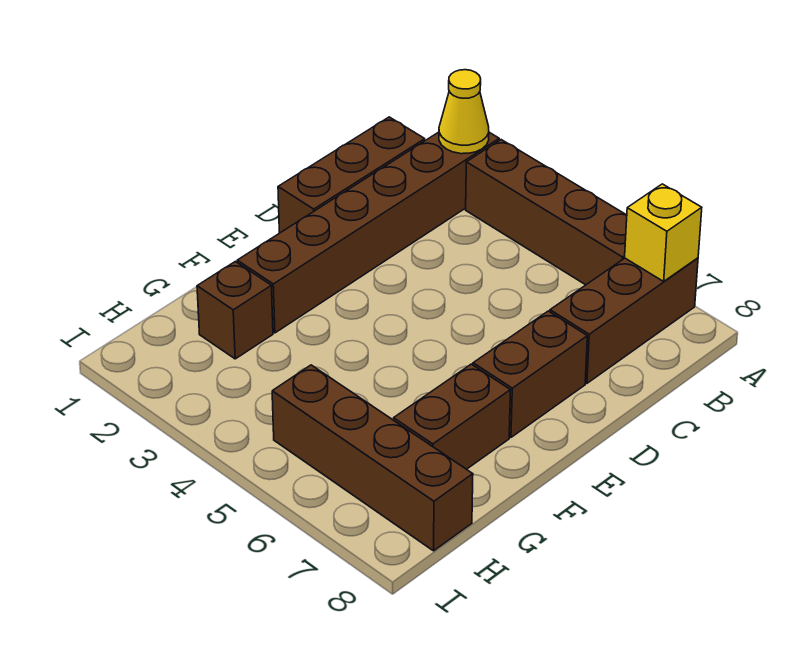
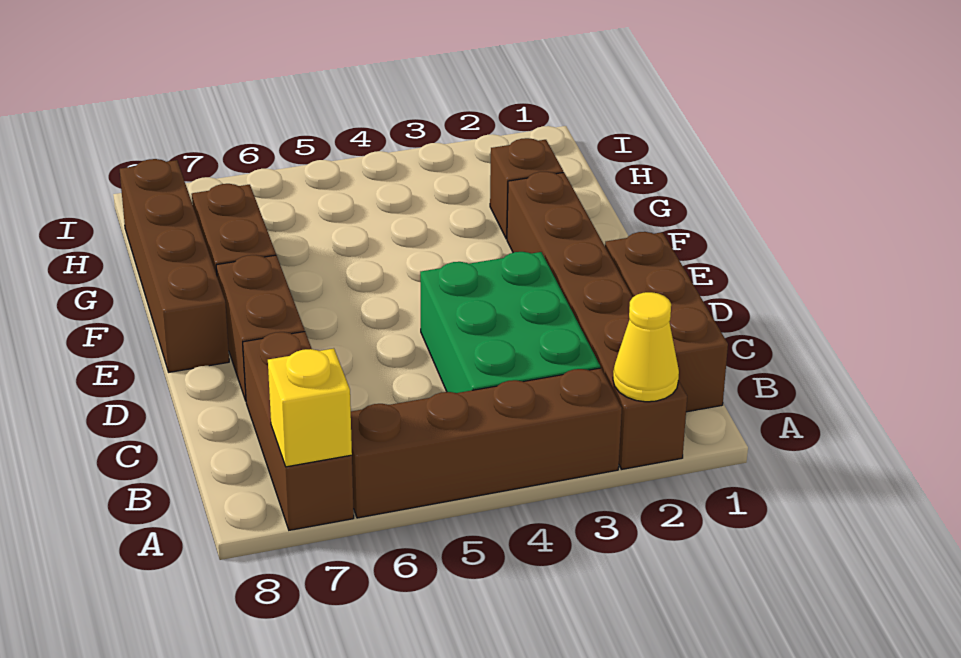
none -> green 2x3 brick [420,252,600,393]
brown 1x4 brick [272,365,473,551] -> brown 1x4 brick turned to [120,159,229,372]

